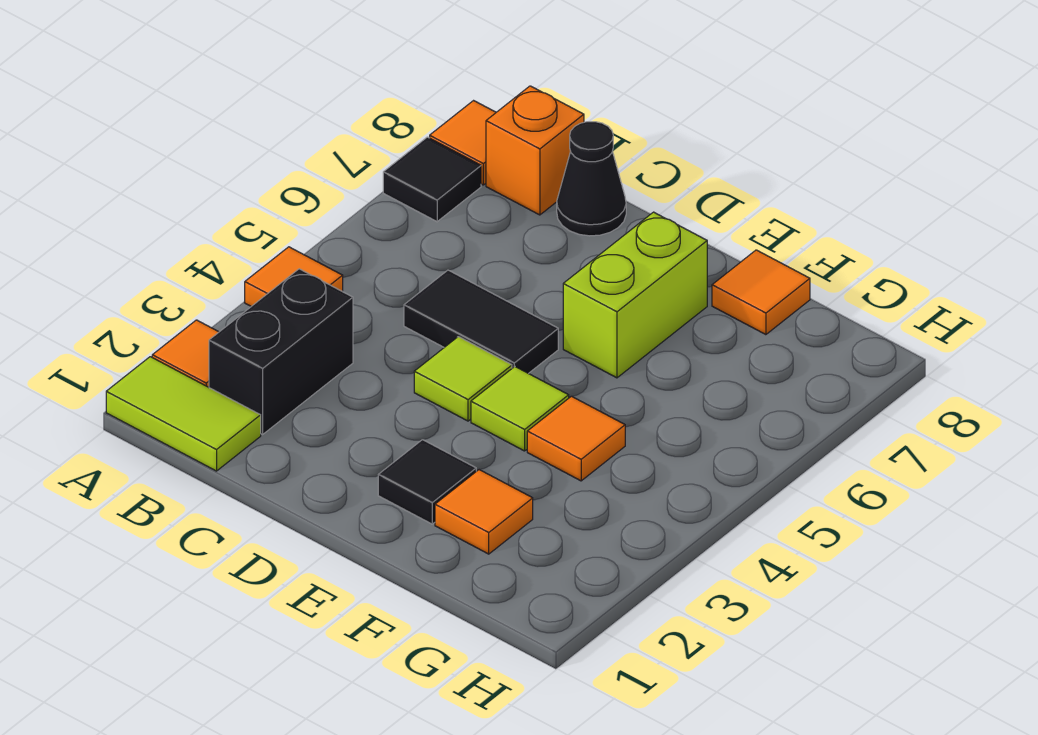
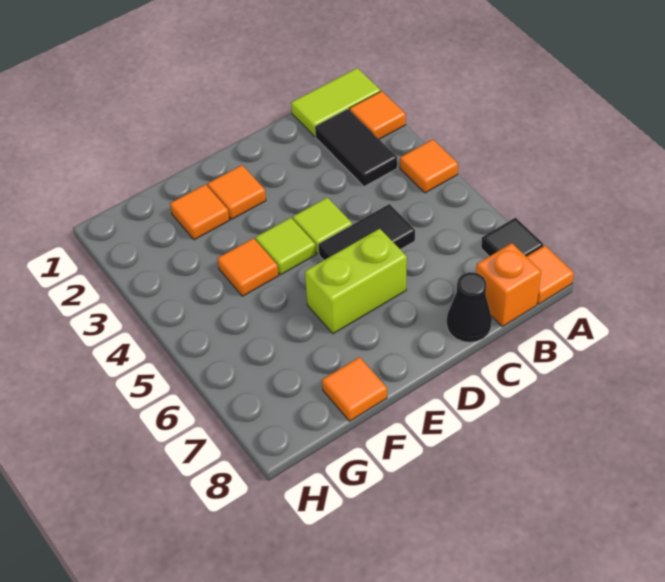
black 1x2 brick [209,269,353,434] -> black 1x2 tile [315,109,397,186]
black 1x1 tile [378,440,476,524] -> orange 1x1 tile [207,165,266,219]
lime 1x2 brick [563,212,707,378] -> lime 1x2 brick turned to [305,229,407,334]

